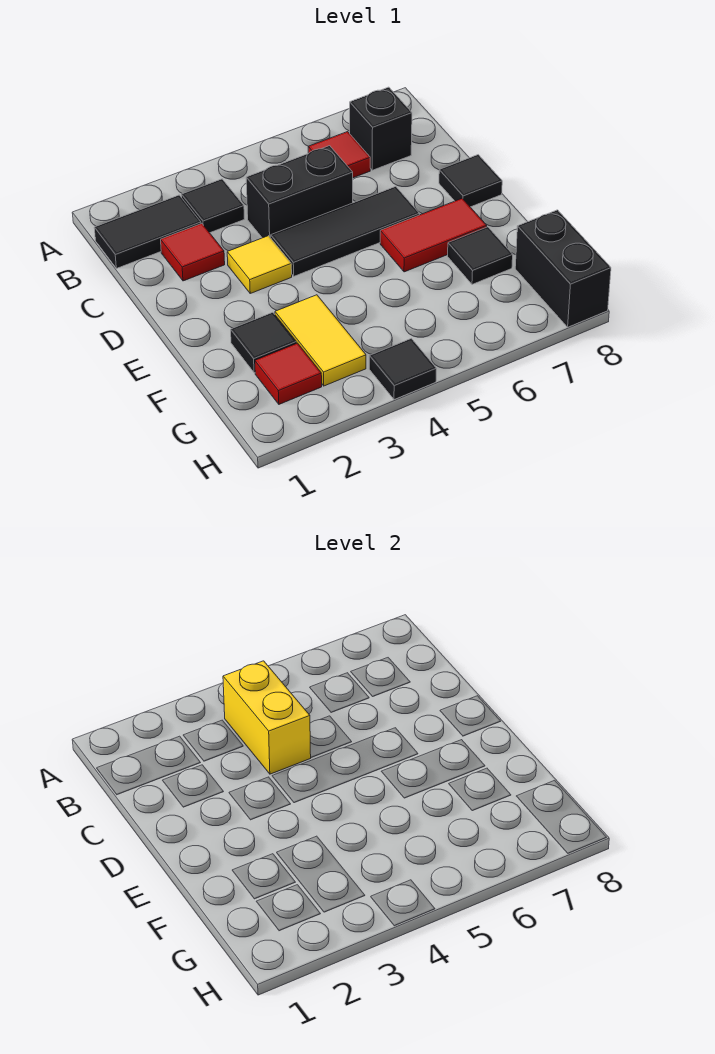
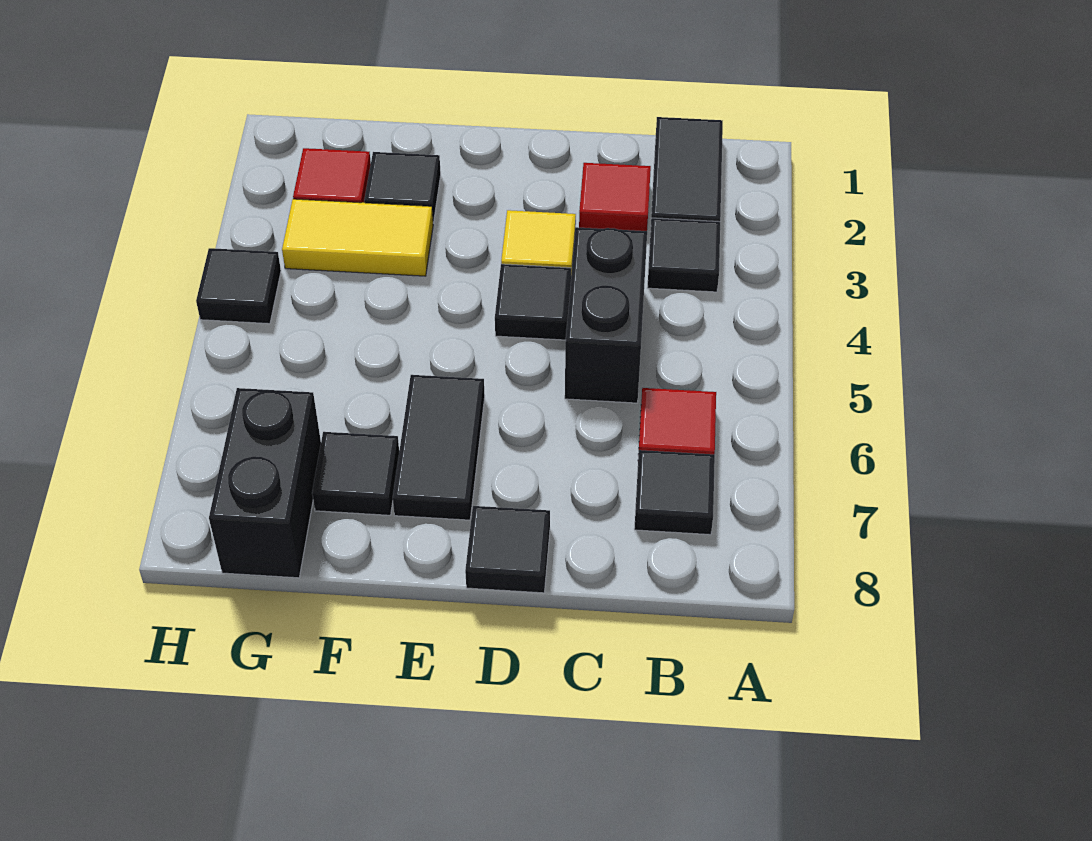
yellow 1x2 brick [223,661,311,774] -> none
black 1x1 brick [350,87,412,170] -> black 1x1 tile [634,450,715,535]
black 1x3 tile [271,186,419,276] -> black 1x1 tile [495,264,571,340]
red 1x2 tile [380,198,487,272] -> black 1x2 tile [393,375,485,520]
black 1x2 brick [515,210,611,327] -> black 1x2 brick turned to [209,388,321,578]

